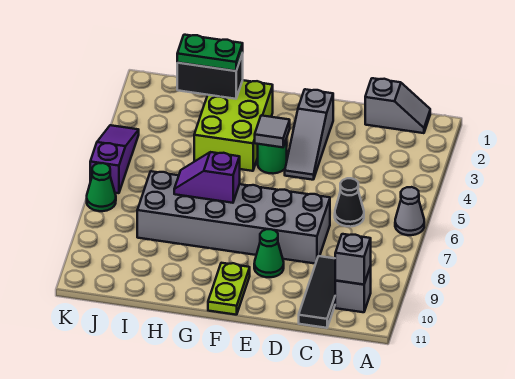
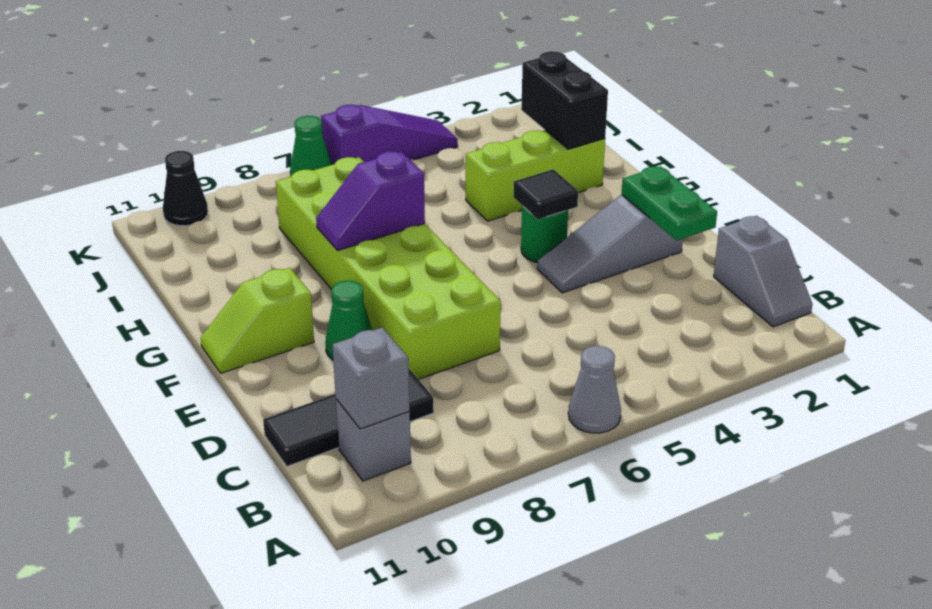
black 1x1 cone [335,178,364,227] -> black 1x1 cone moved to [163,151,208,226]
grey 2x6 brick [137,171,330,264] -> lime 2x6 brick [276,157,501,379]
grey 1x1 tile [255,115,290,147] -> black 1x1 tile [514,169,578,219]
lime 1x2 plate [208,263,250,315] -> lime 1x2 slope [201,268,314,373]
lime 2x3 brick [194,80,273,171] -> lime 1x3 brick [466,130,605,221]
purple 1x2 slope [174,152,240,203] -> purple 1x2 slope turned to [316,151,425,251]
green 1x2 plate [177,35,243,71] -> green 1x2 plate moved to [622,166,717,240]

